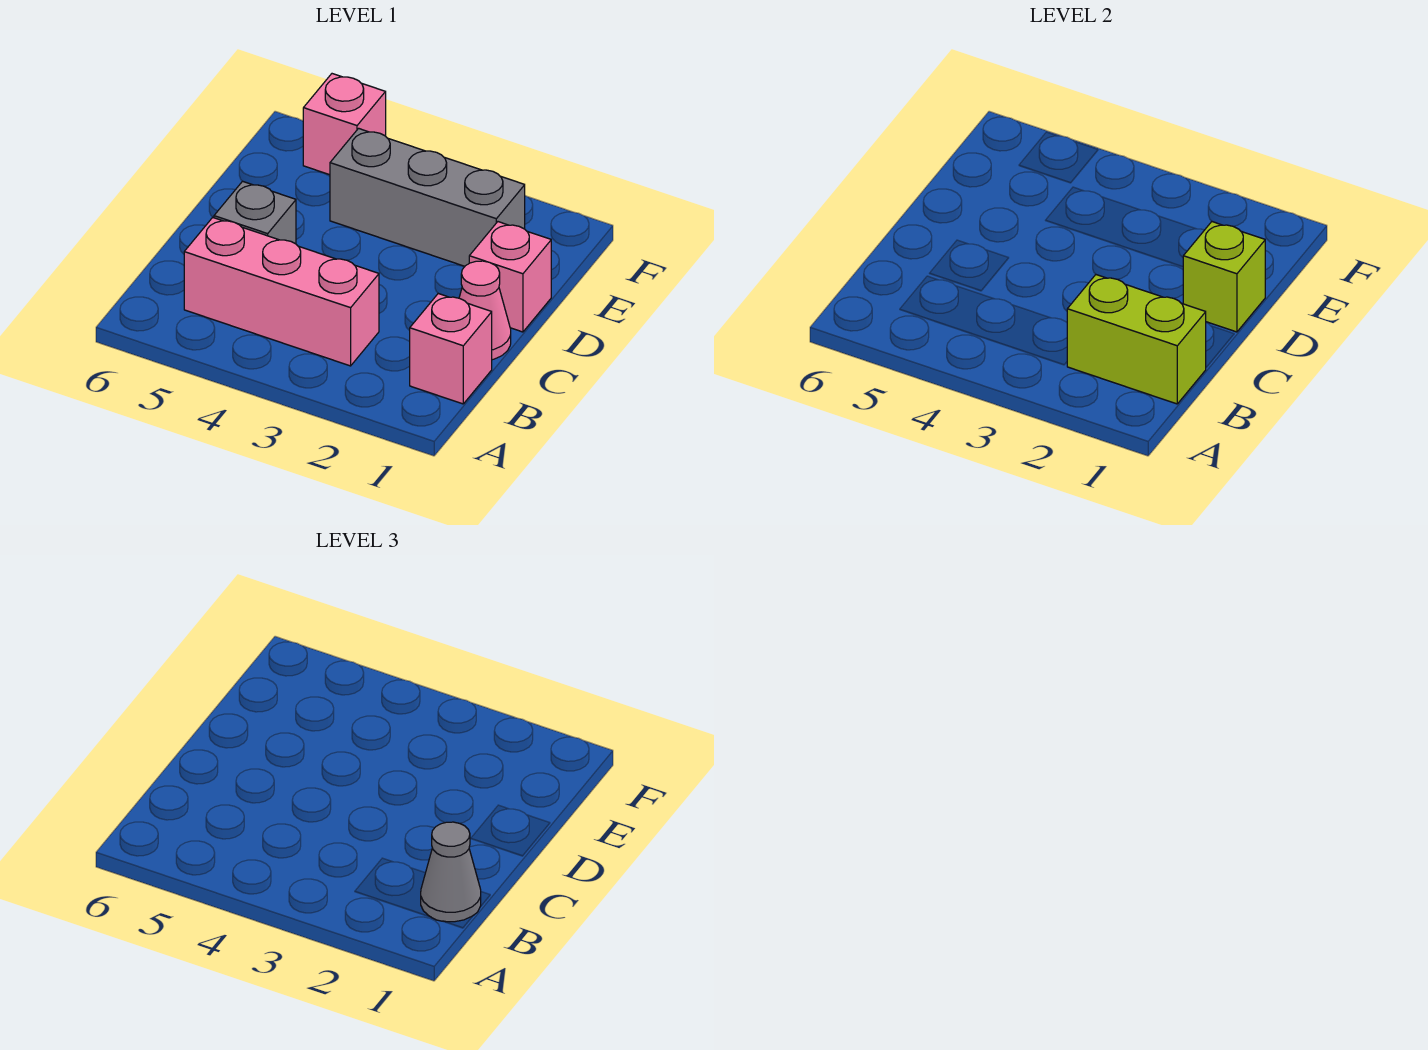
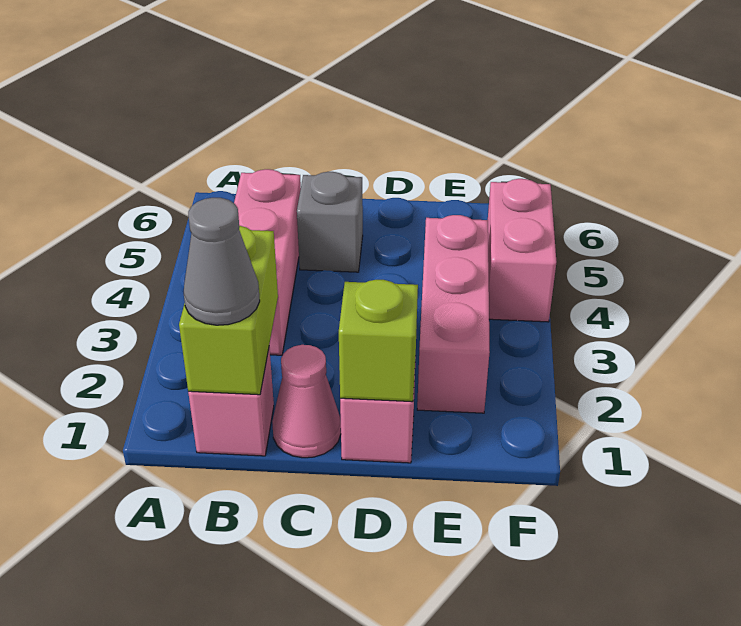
grey 1x3 brick [330,128,525,266] -> pink 1x3 brick [417,215,490,413]
pink 1x1 brick [303,74,386,175] -> pink 1x2 brick [488,179,556,322]

